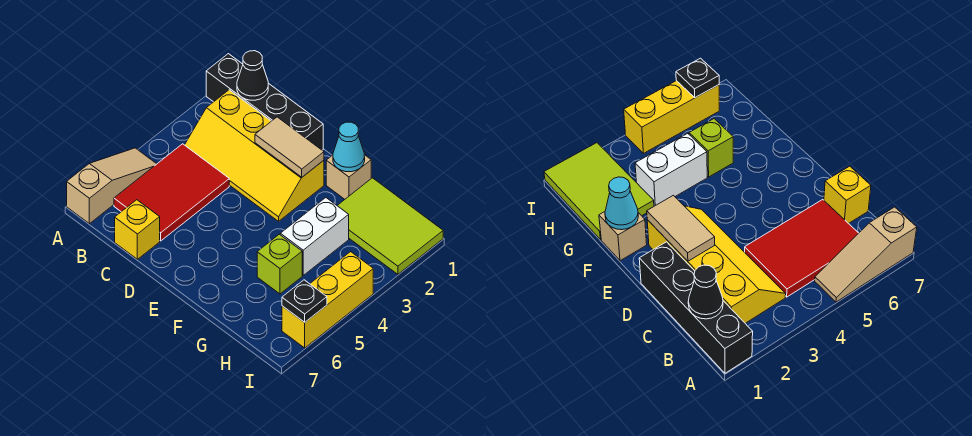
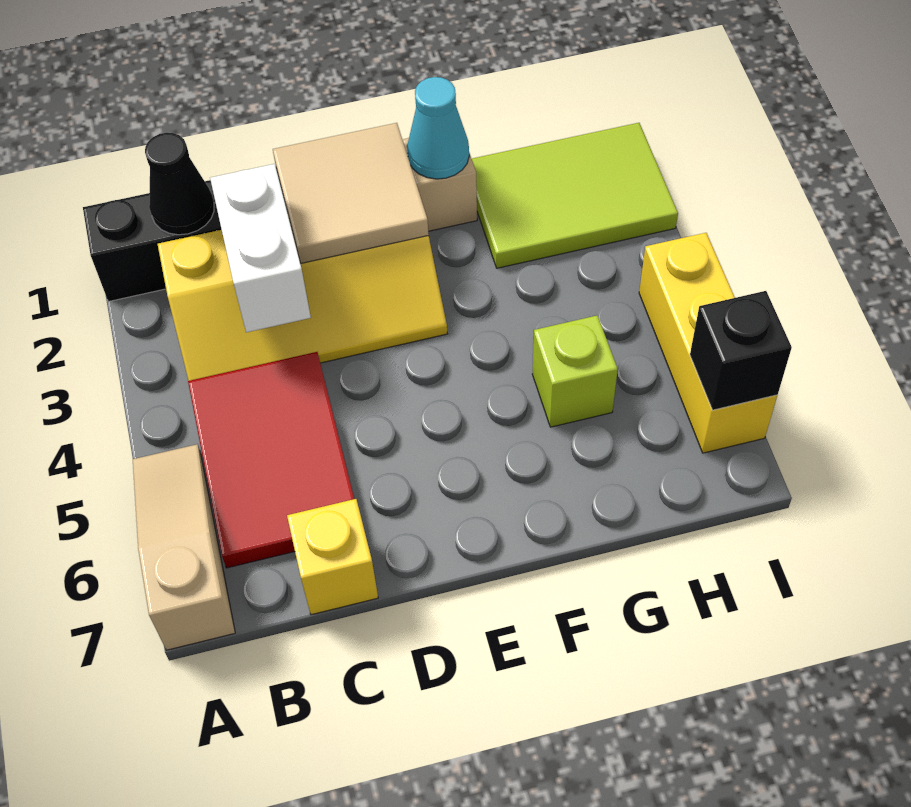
tan 1x2 tile [255,117,324,177] -> tan 2x2 tile [273,123,429,263]
white 1x2 brick [280,198,349,275] -> white 1x2 brick moved to [210,164,311,332]
black 1x1 plate [282,280,327,322] -> black 1x1 brick [690,291,792,410]

